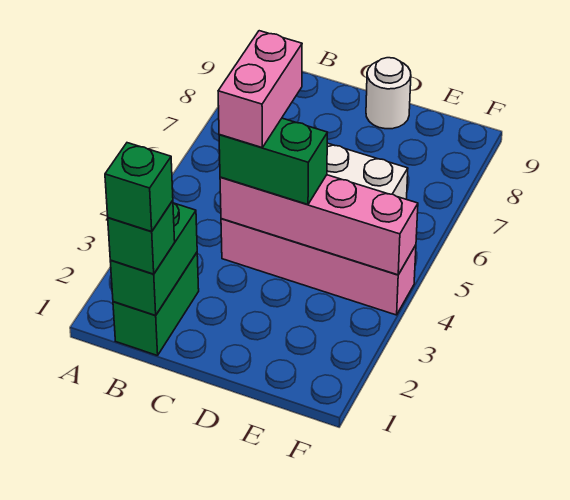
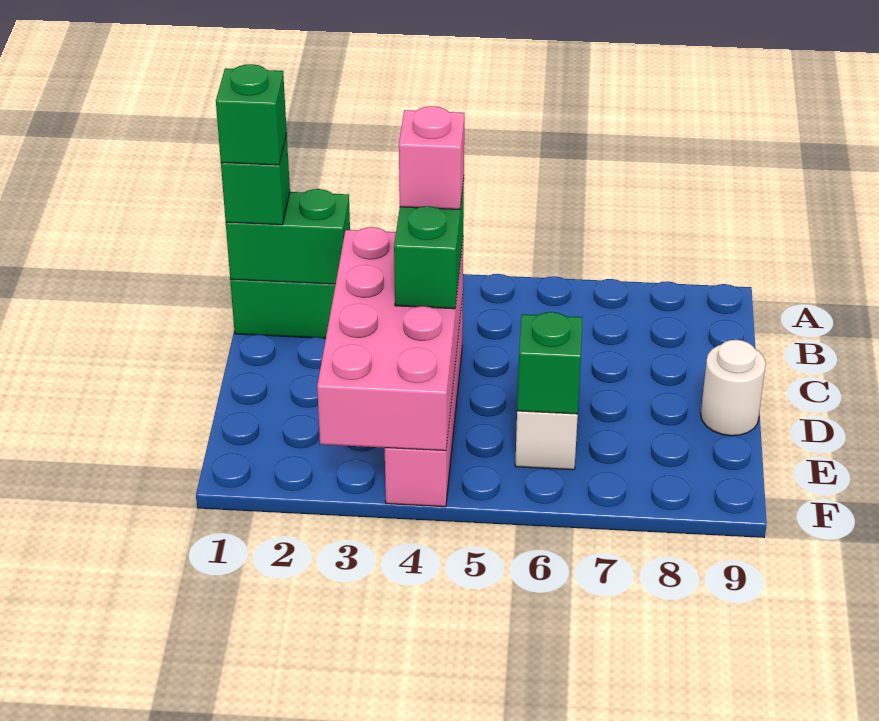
pink 1x4 brick [220,175,418,275] -> pink 2x4 brick [317,227,463,451]
pink 1x2 brick [218,31,302,147] -> pink 1x1 brick [399,106,464,209]
none -> green 1x1 brick [517,312,582,414]

